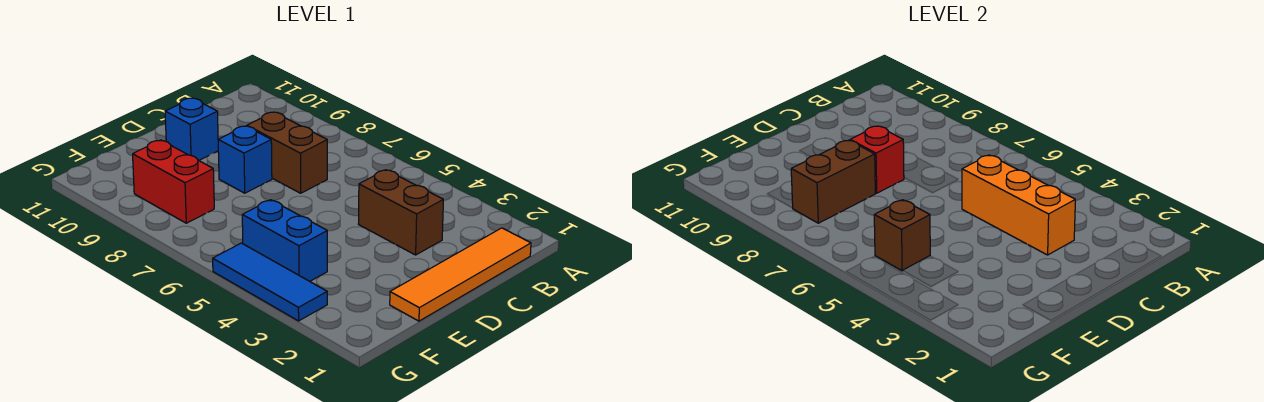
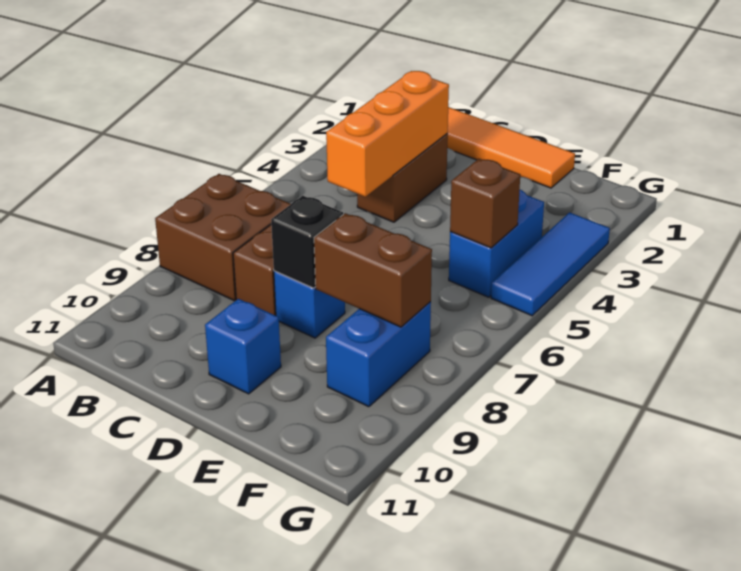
none -> brown 2x2 brick [155,174,291,301]
red 1x1 brick [850,126,904,193] -> black 1x1 brick [271,196,343,288]
red 1x2 brick [133,140,214,223] -> blue 1x2 brick [326,302,431,407]

